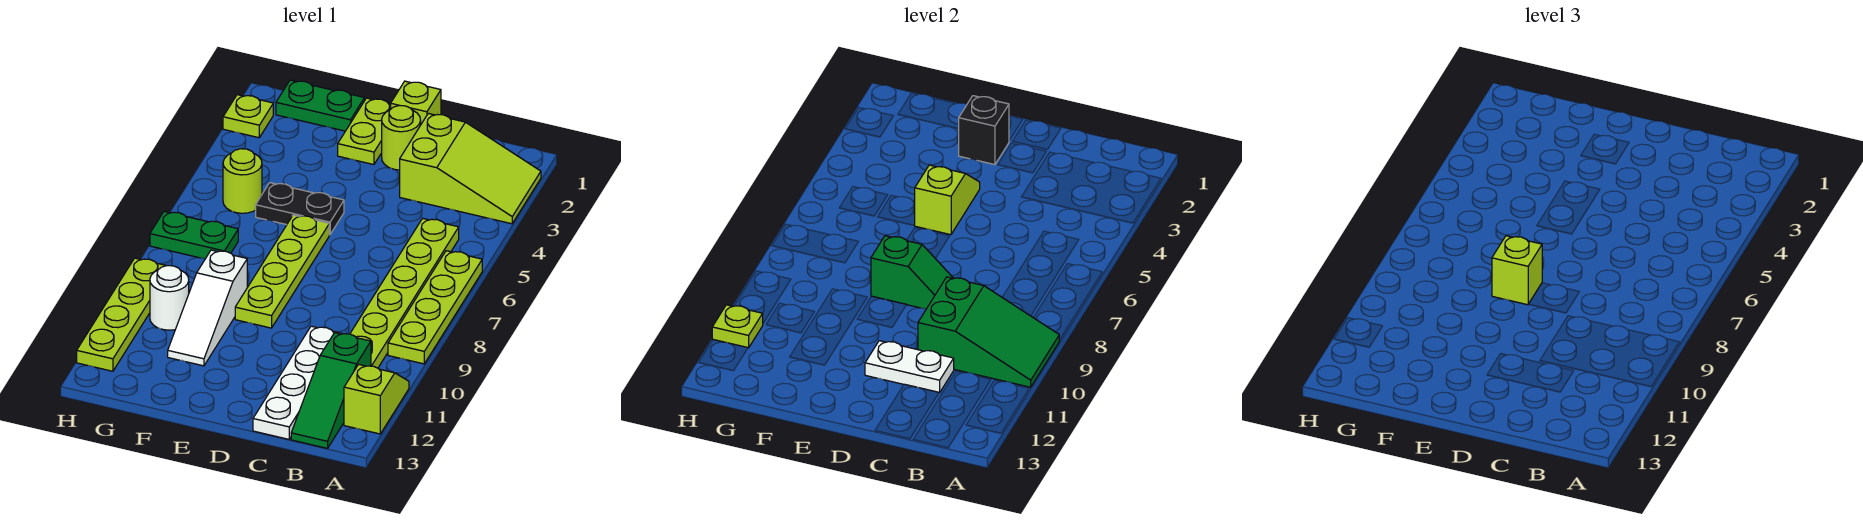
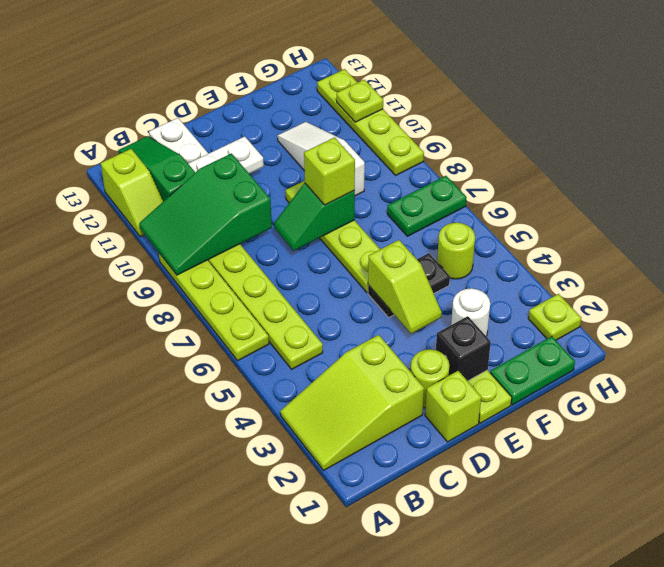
white 1x1 round brick [150,266,189,330] -> white 1x1 round brick moved to [451,288,490,337]

